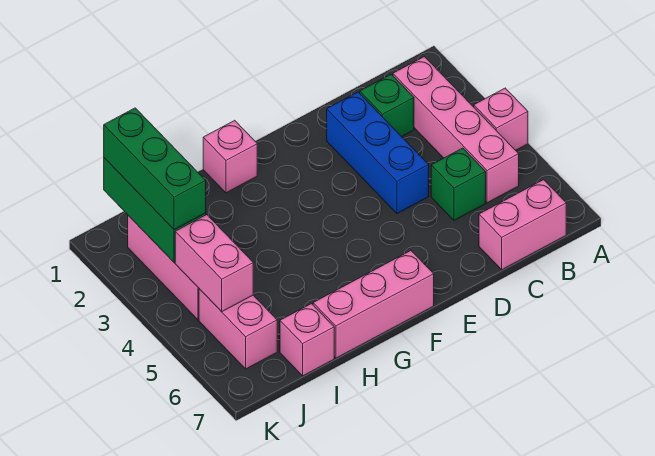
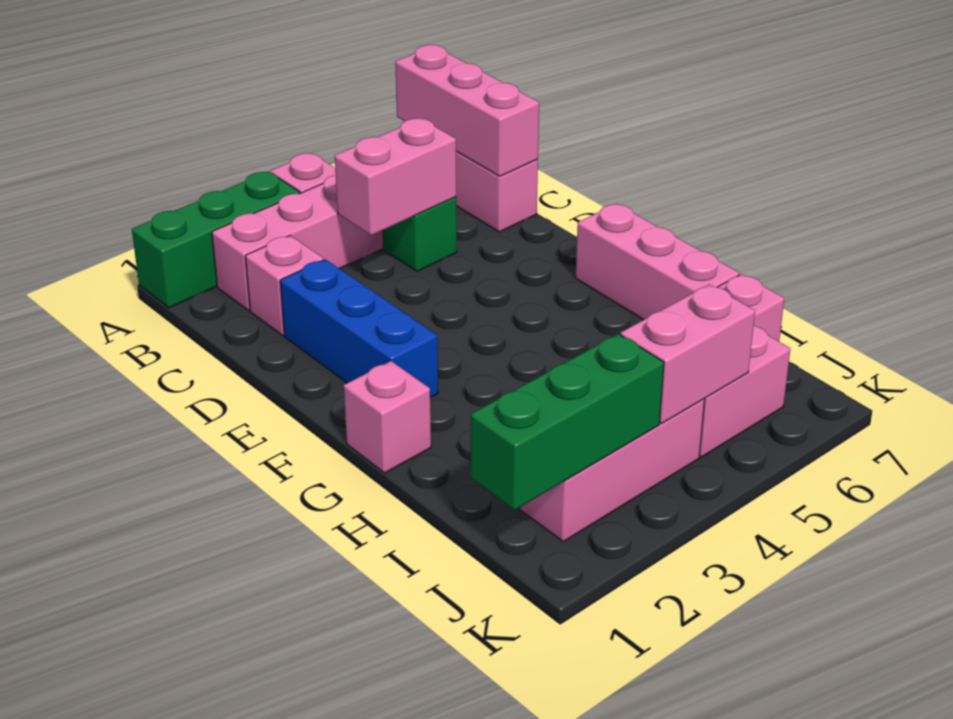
none -> pink 1x3 brick [395,45,539,176]
green 1x1 brick [360,74,414,137] -> pink 1x1 brick [246,236,324,336]
none -> pink 1x2 brick [335,118,456,235]
blue 1x3 brick [327,92,429,214] -> blue 1x3 brick turned to [280,259,438,398]
green 1x3 brick [104,108,206,230] -> green 1x3 brick moved to [132,172,300,308]

